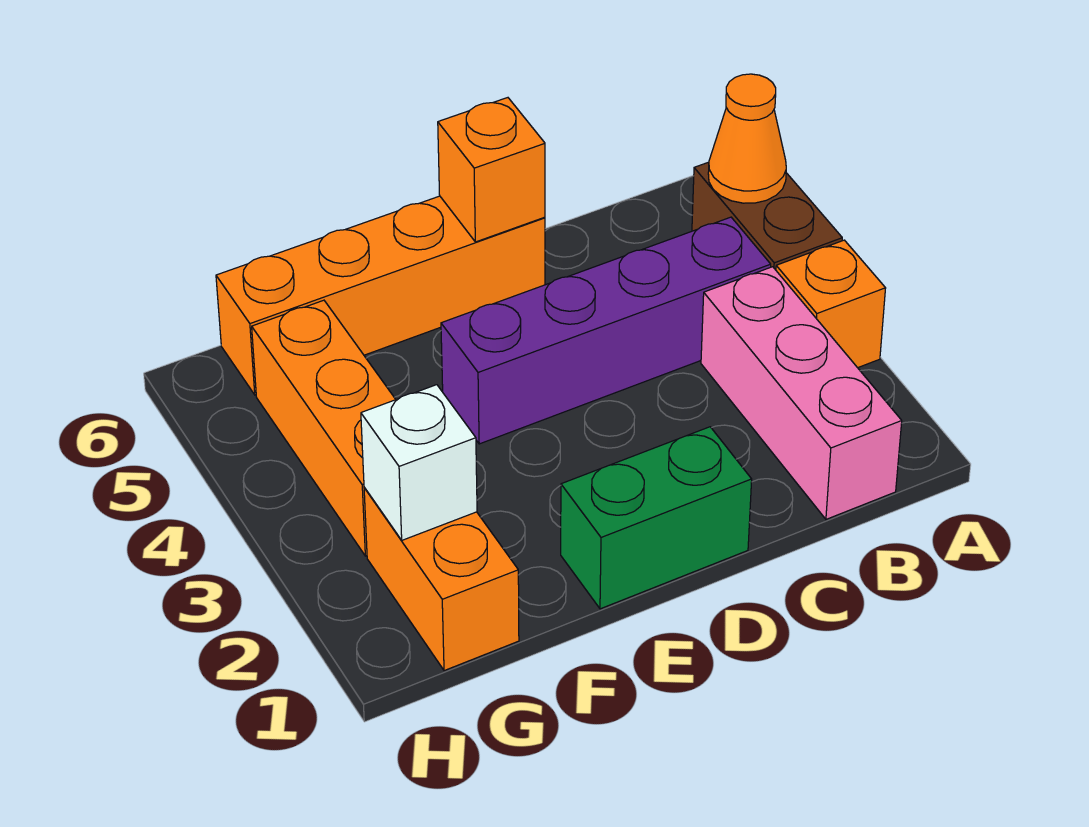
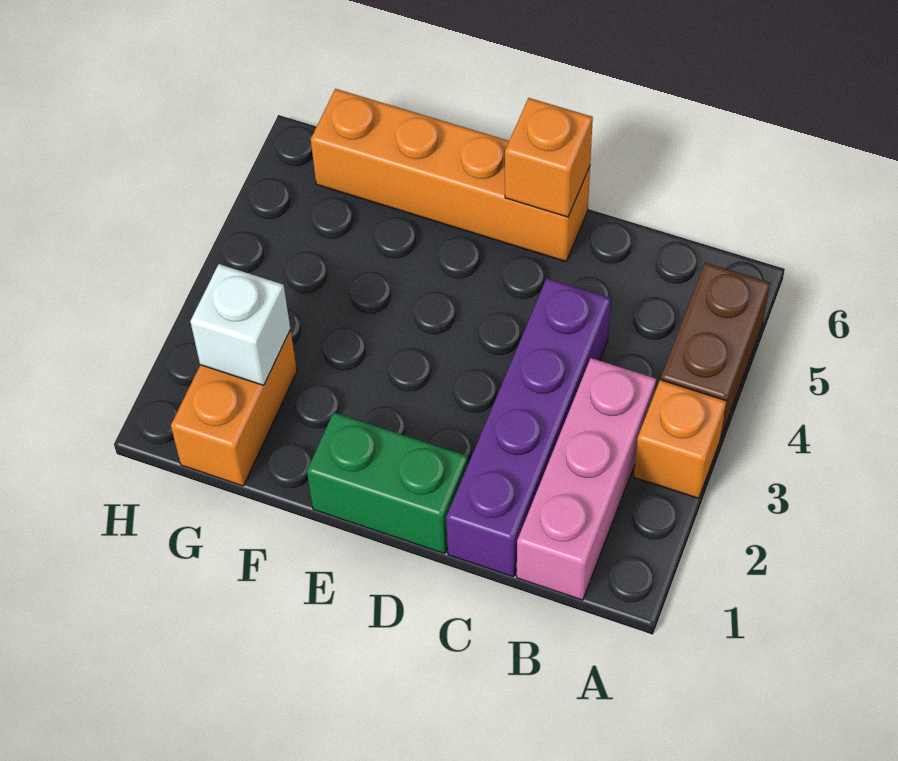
orange 1x1 cone [708,74,786,203] -> none
purple 1x4 brick [441,217,771,444] -> purple 1x4 brick turned to [446,278,611,577]
orange 1x3 brick [252,300,396,556] -> none

